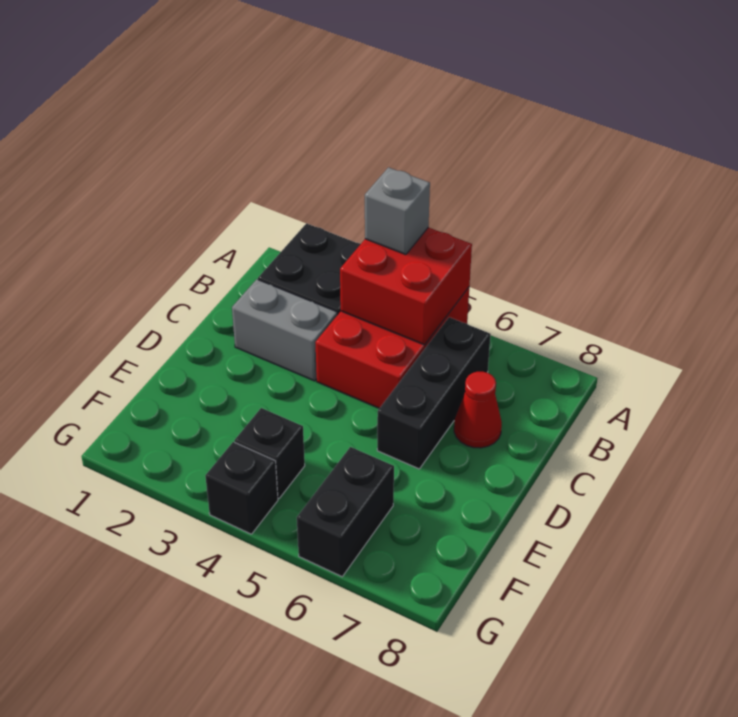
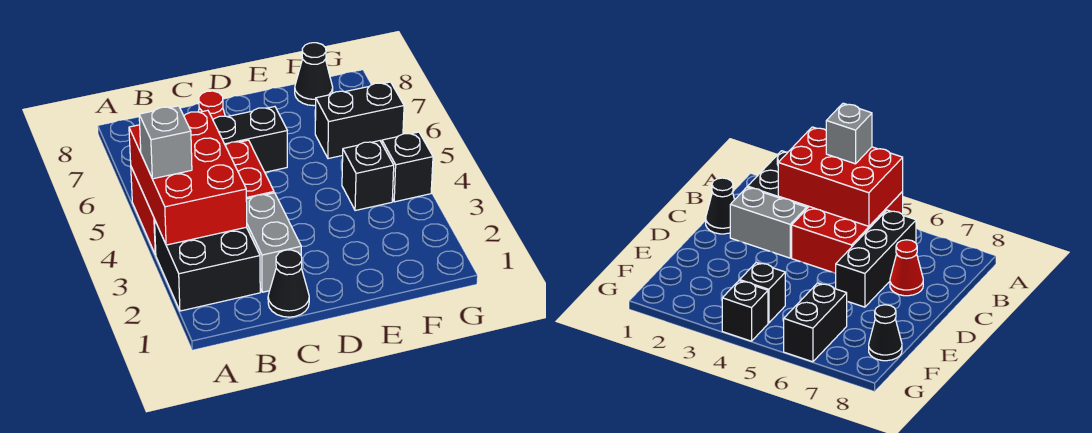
red 2x2 brick [340,227,472,345] -> red 2x3 brick [129,110,247,245]
none -> black 1x1 cone [268,250,309,317]
none -> black 1x1 cone [295,43,333,106]

